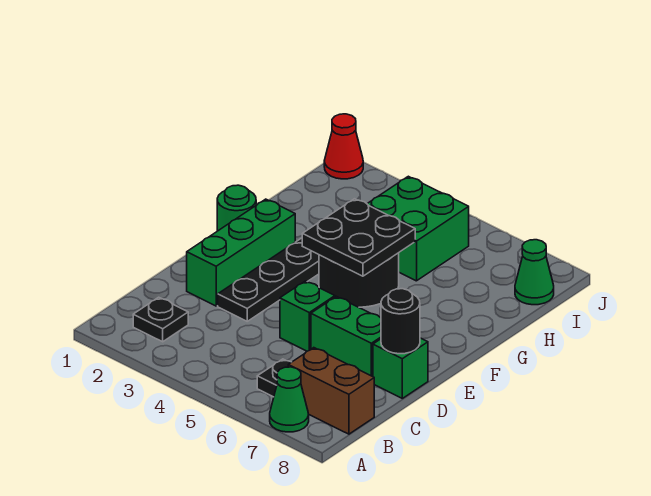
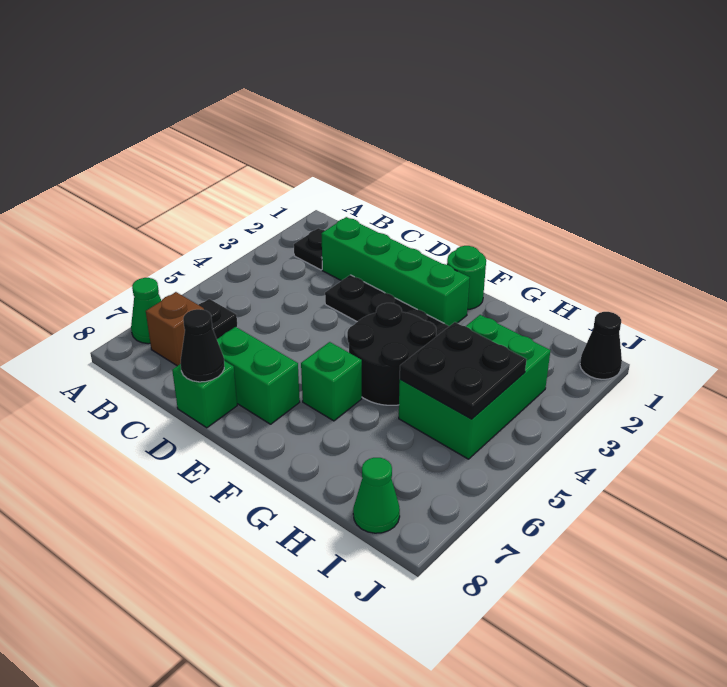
brown 1x2 brick [288,348,374,434] -> brown 1x1 brick [146,292,204,366]
green 1x3 brick [187,199,295,306] -> green 1x4 brick [321,217,470,326]
green 1x1 brick [280,281,335,351] -> green 1x1 brick moved to [301,342,362,421]
green 1x2 brick [311,296,381,377] -> green 1x2 brick turned to [217,327,300,424]
black 1x1 round brick [381,289,420,354] -> black 1x1 cone [180,309,224,382]
black 2x2 plate [302,199,415,276] -> black 2x2 plate moved to [400,322,527,419]
green 2x2 brick [367,176,469,281] -> green 2x3 brick [399,315,550,459]
red 1x1 cone [324,114,363,179] -> black 1x1 cone [580,312,622,379]

